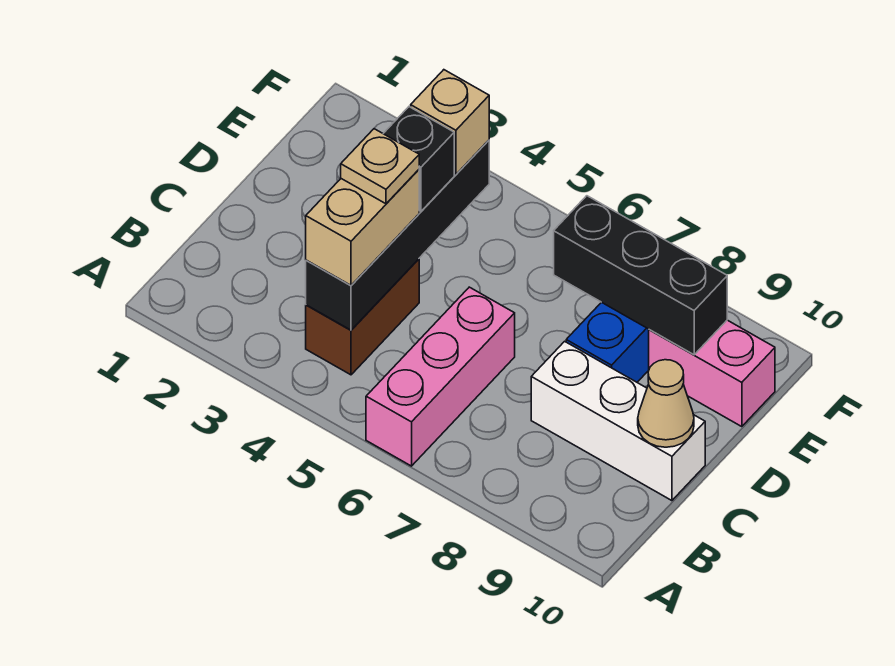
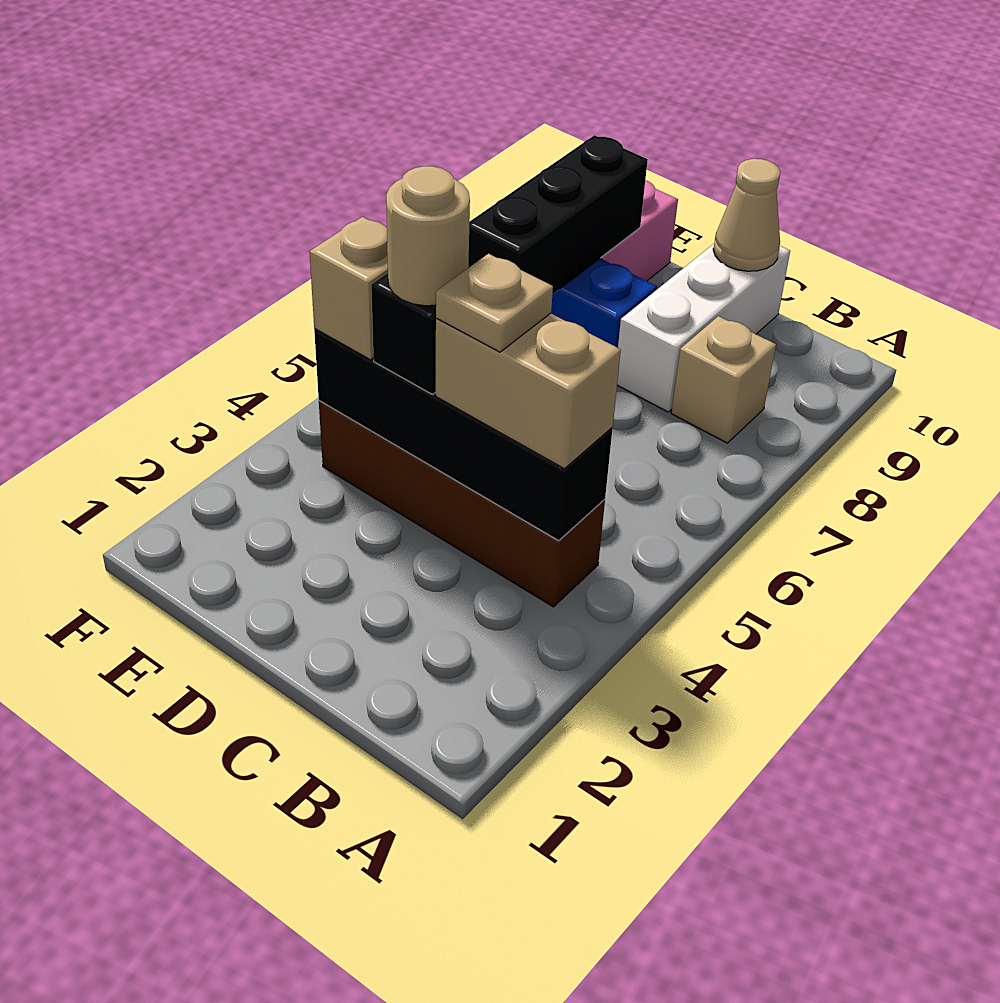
pink 1x3 brick [366,287,515,466] -> none
brown 1x2 brick [306,259,419,375] -> brown 1x4 brick [319,401,605,607]
none -> tan 1x1 brick [671,316,776,443]
none -> tan 1x1 round brick [386,166,470,306]

